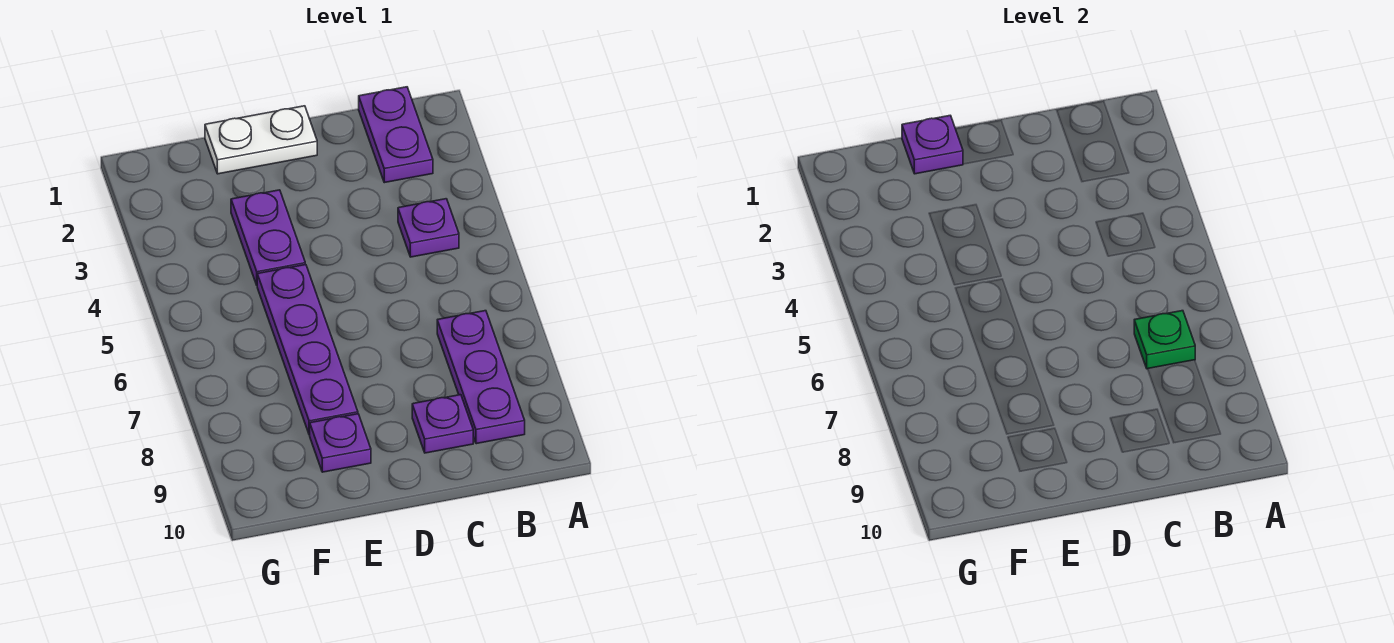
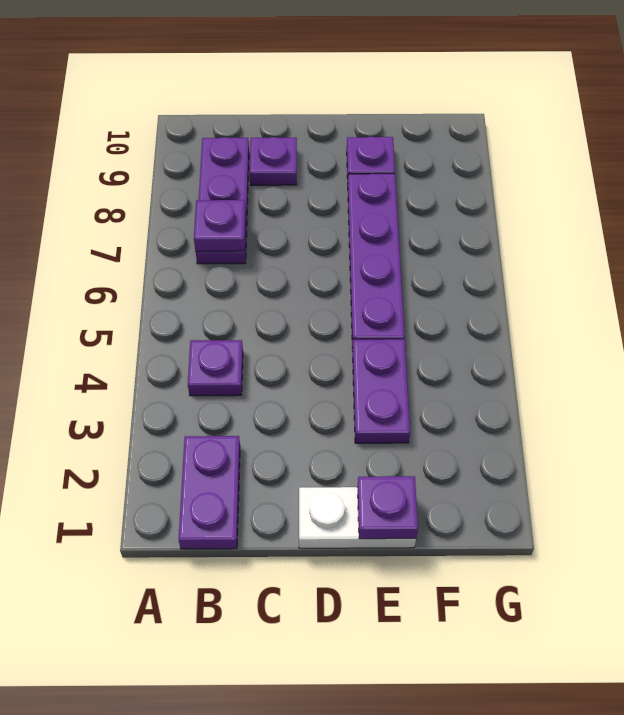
green 1x1 plate [1134,311,1195,369] -> purple 1x1 plate [194,200,246,251]

